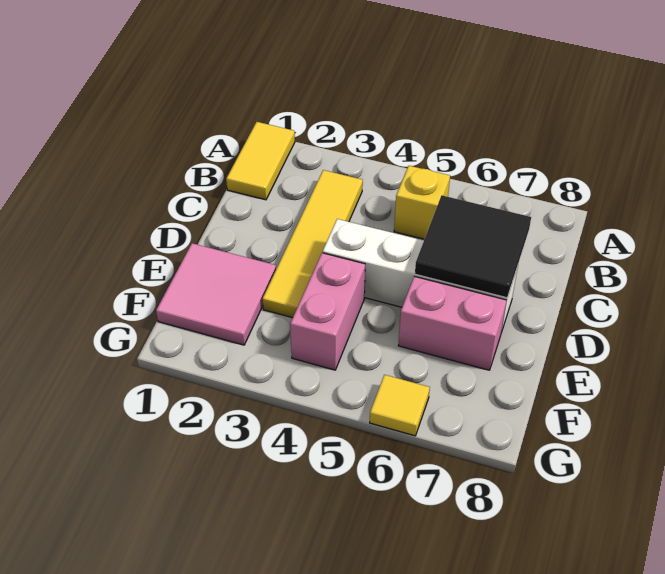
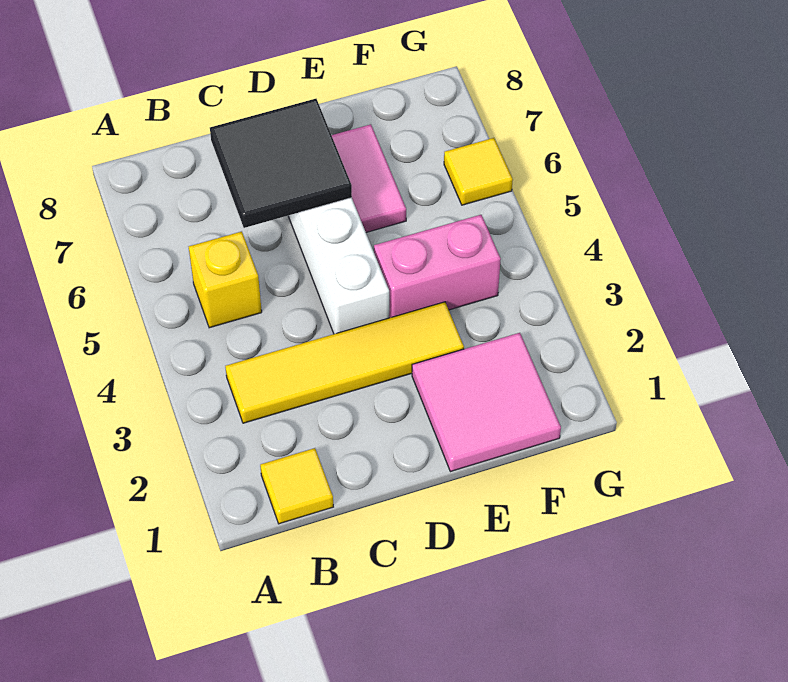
yellow 1x2 tile [226,122,295,200] -> yellow 1x1 tile [260,448,333,524]
pink 1x2 brick [398,276,507,370] -> pink 1x2 tile [332,124,406,232]

